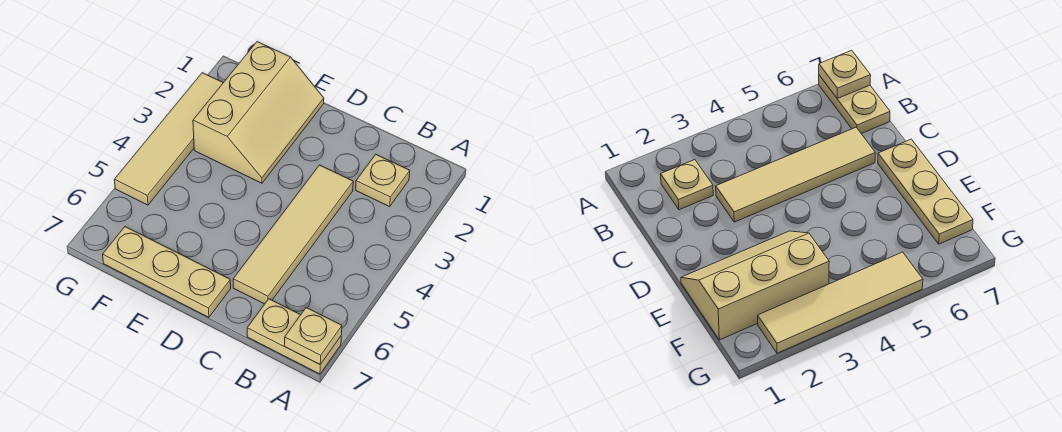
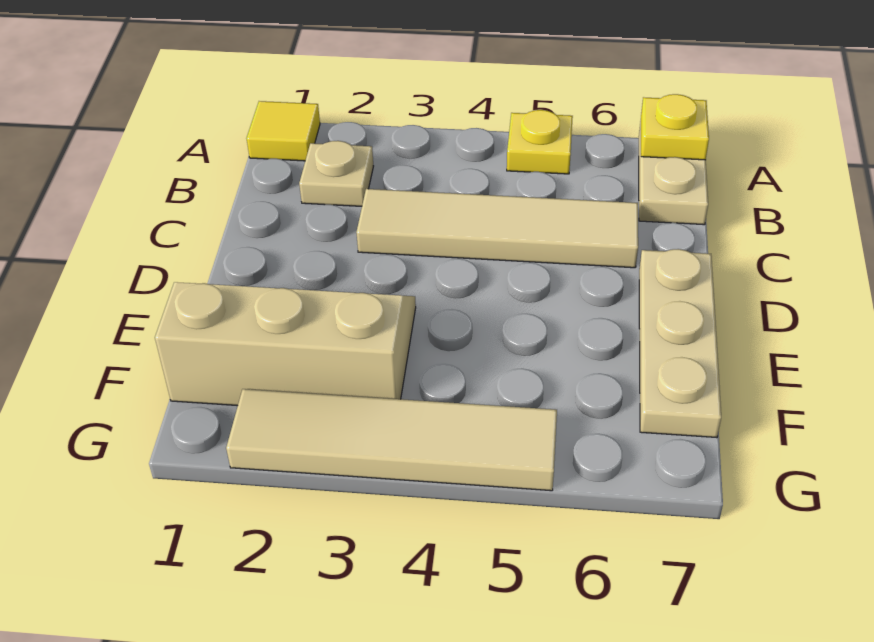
none -> yellow 1x1 tile [247,101,320,161]
none -> yellow 1x1 plate [507,110,573,174]
tan 1x1 plate [284,308,342,364] -> yellow 1x1 plate [641,94,709,160]

